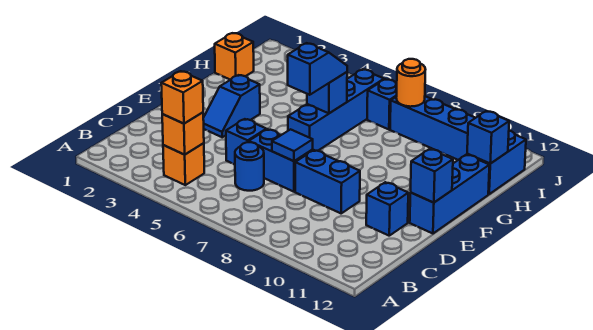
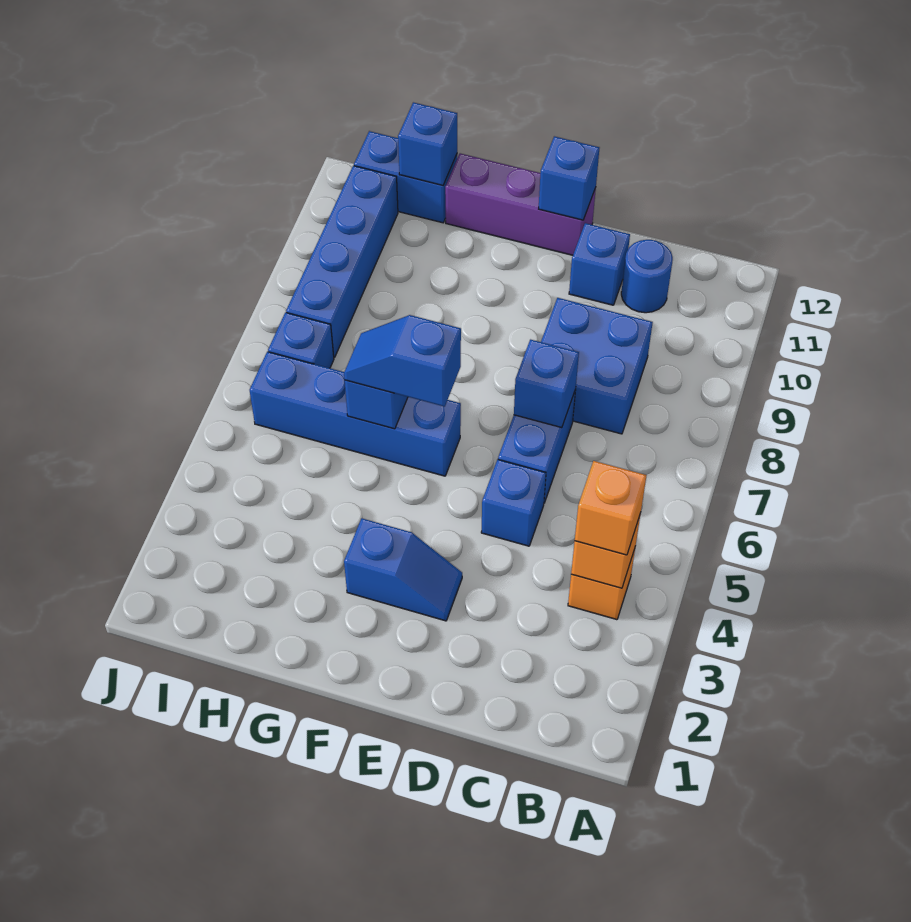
blue 1x1 round brick [235,142,264,191] -> blue 1x1 round brick moved to [621,240,673,313]
blue 1x1 tile [272,129,313,161] -> blue 1x1 brick [514,340,579,428]
blue 1x2 brick [295,150,360,213] -> blue 2x2 brick [541,298,653,434]
blue 1x3 brick [410,155,489,234] -> purple 1x3 brick [445,153,596,255]
orange 1x1 brick [215,33,254,80] -> none
orange 1x1 round brick [396,59,425,107] -> none

